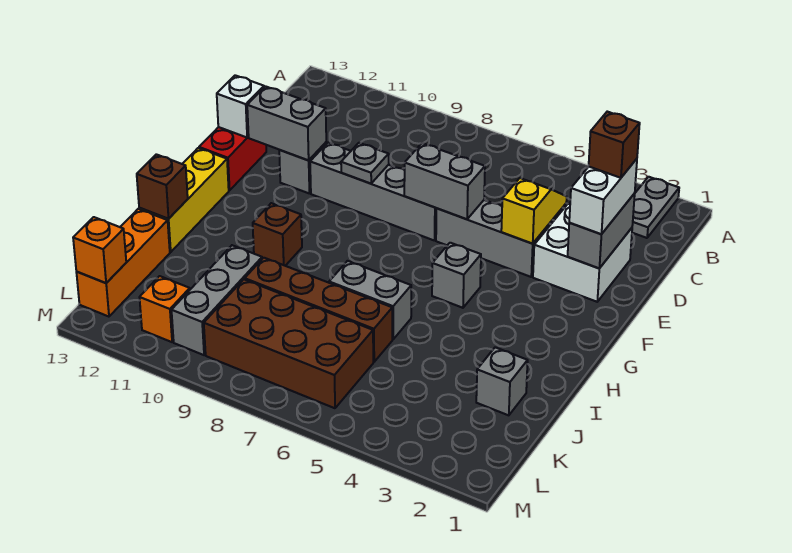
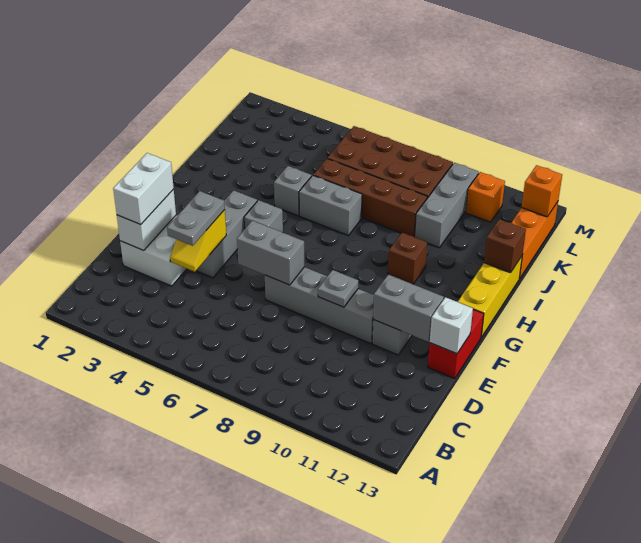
grey 1x2 plate [632,177,679,238] -> grey 1x2 plate moved to [167,191,225,246]
grey 1x2 brick [568,193,635,268] -> white 1x2 brick [117,189,176,251]
brown 1x1 brick [589,112,640,178] -> none
grey 1x3 brick [436,200,549,277] -> grey 1x3 brick turned to [196,190,257,278]
grey 1x1 brick [476,347,528,415] -> grey 1x1 brick moved to [274,166,312,216]

